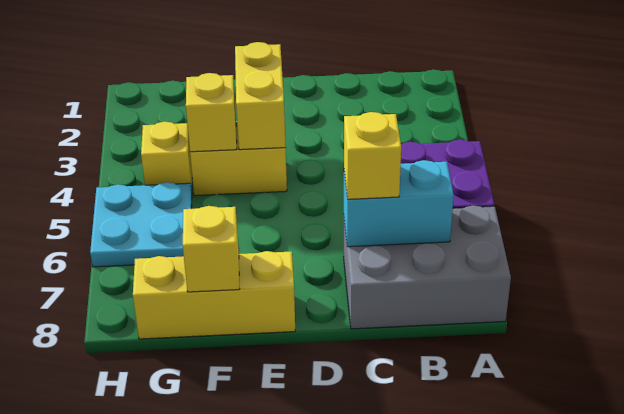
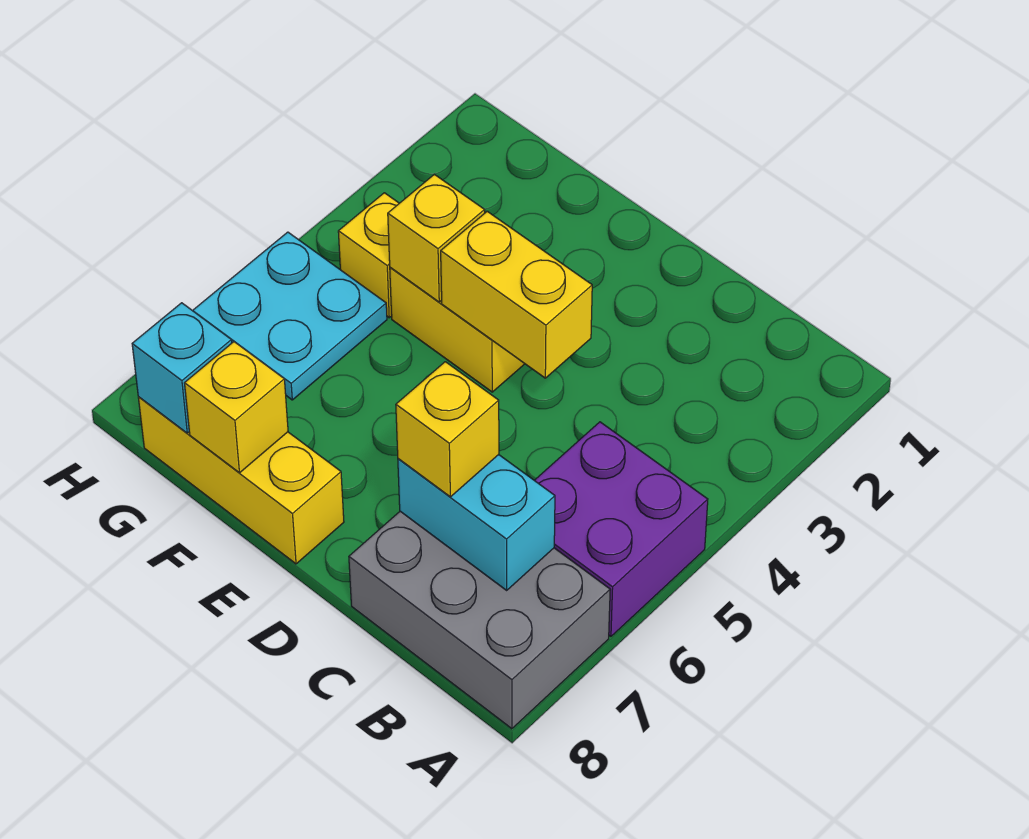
yellow 1x2 brick [235,42,286,150] -> yellow 1x2 brick turned to [441,211,592,378]
none -> cyan 1x1 brick [132,303,232,433]

